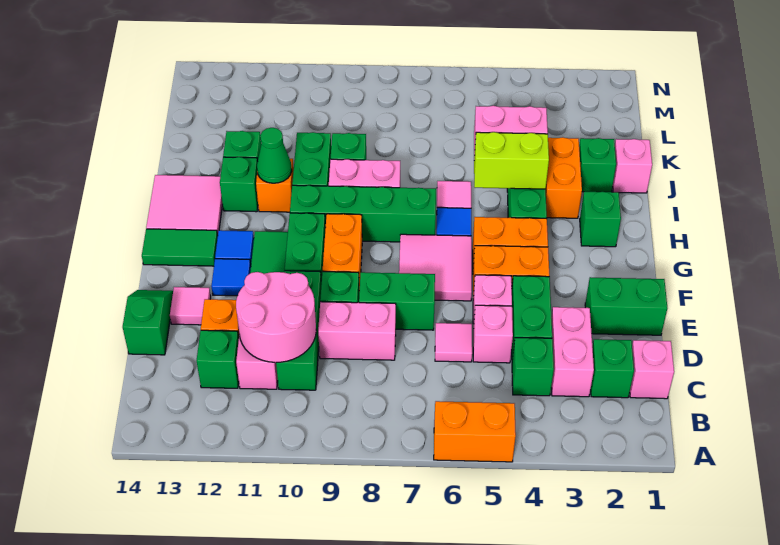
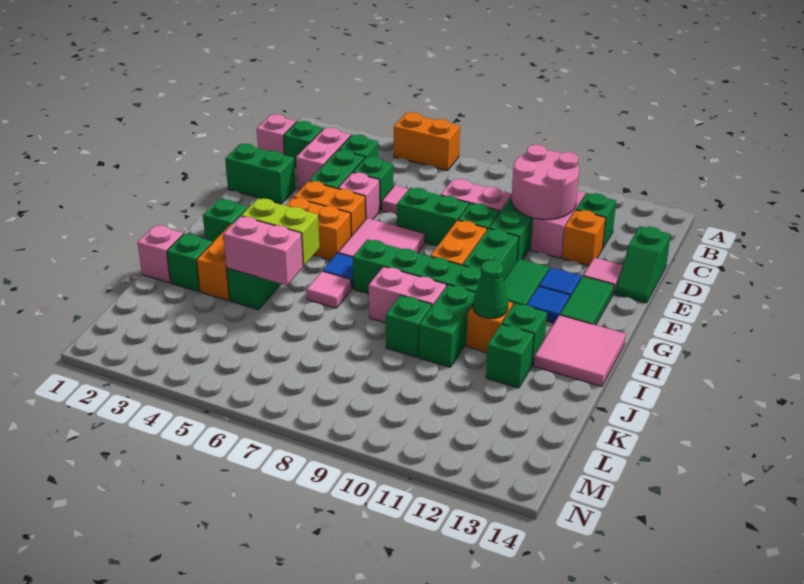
pink 1x1 brick [473,305,513,363] -> green 1x1 brick [353,157,393,210]
green 1x2 tile [142,229,218,266] -> green 1x2 tile turned to [560,276,614,325]

